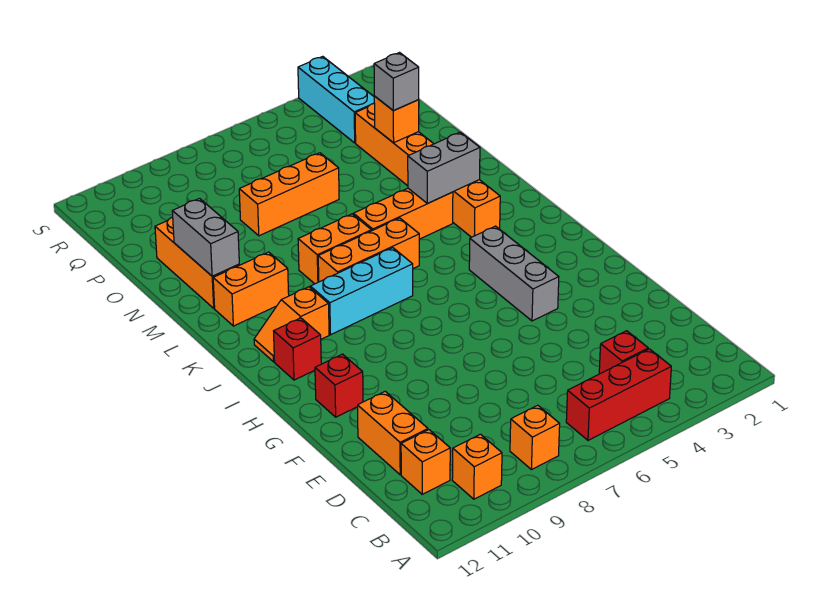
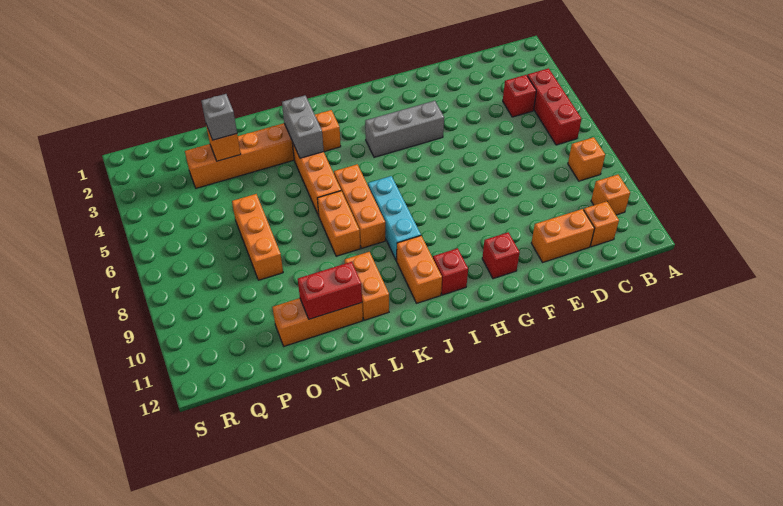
orange 1x2 slope [254,287,329,362] -> orange 1x2 brick [397,236,442,303]
grey 1x2 brick [172,199,239,276] -> red 1x2 brick [298,262,362,319]
cyan 1x3 brick [298,56,374,143] -> none

